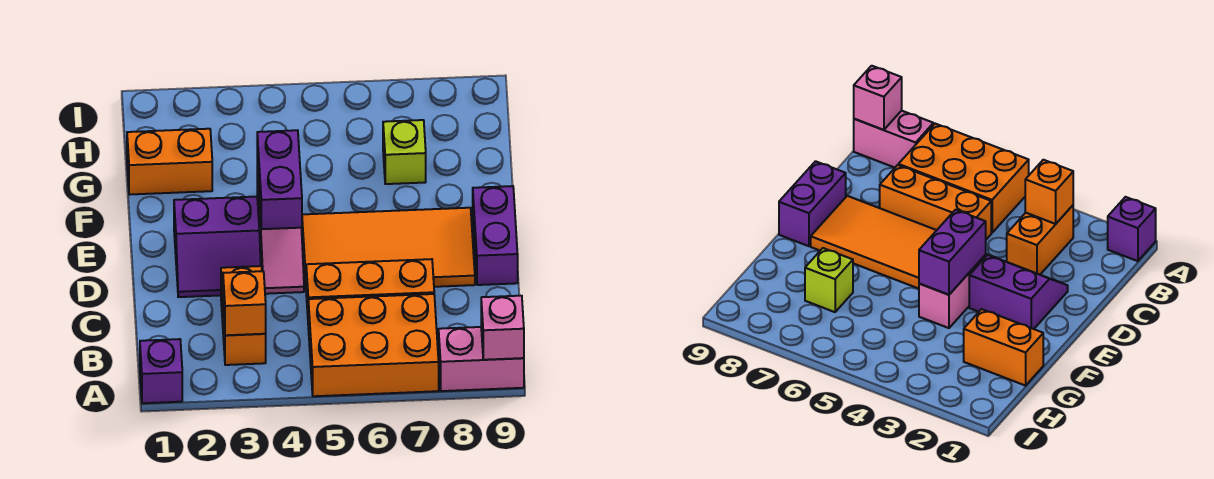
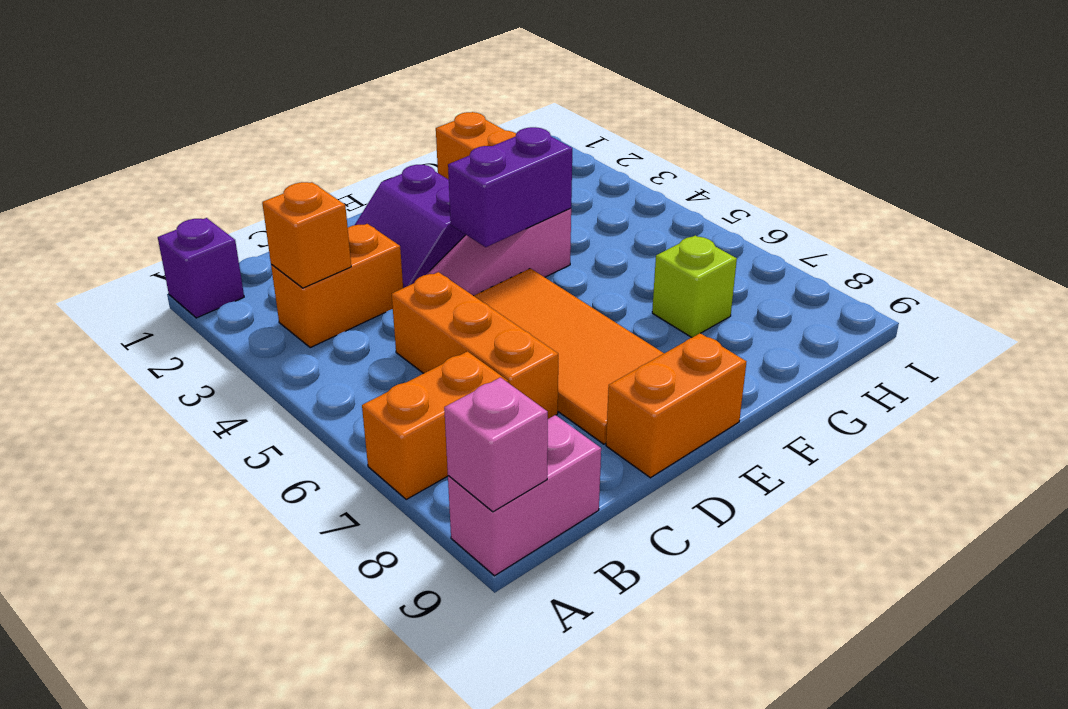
orange 2x3 brick [308,294,439,396] -> orange 1x2 brick [362,351,508,499]
pink 1x2 brick [439,327,524,391] -> pink 1x2 brick turned to [448,415,601,576]
purple 1x2 brick [473,186,518,285] -> orange 1x2 brick [606,333,746,478]

